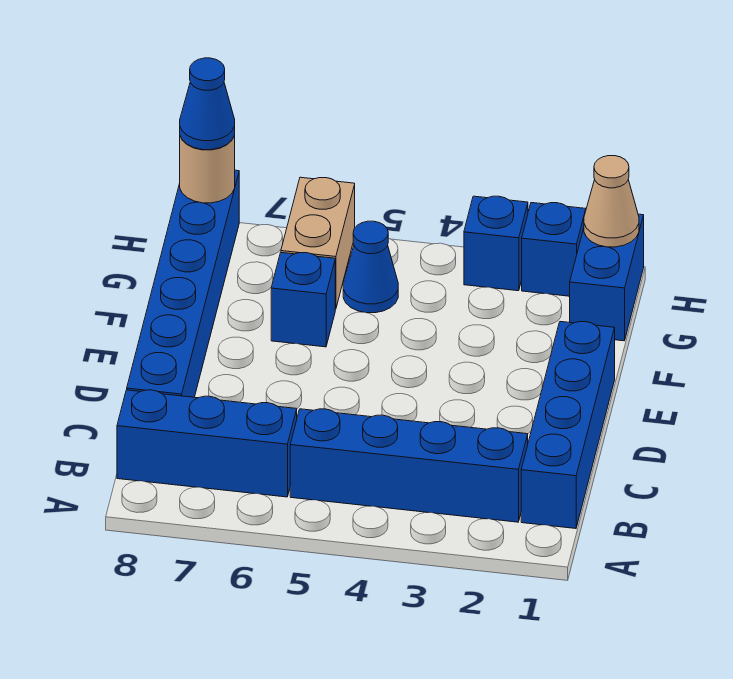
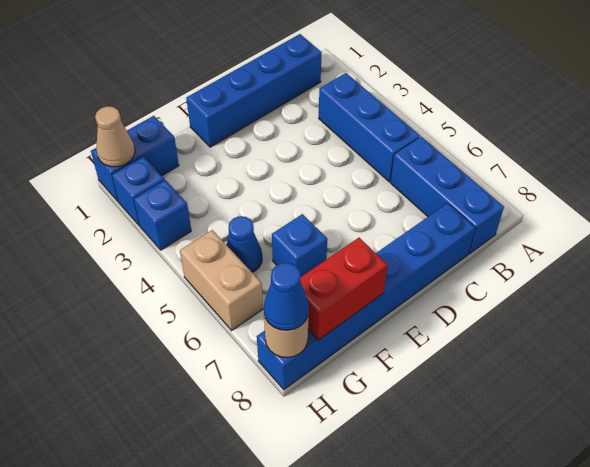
blue 1x4 brick [290,409,528,522] -> blue 1x3 brick [319,73,420,182]
none -> red 1x2 brick [300,238,387,340]
tan 1x2 brick [281,177,355,309] -> tan 1x2 brick turned to [180,230,263,330]

